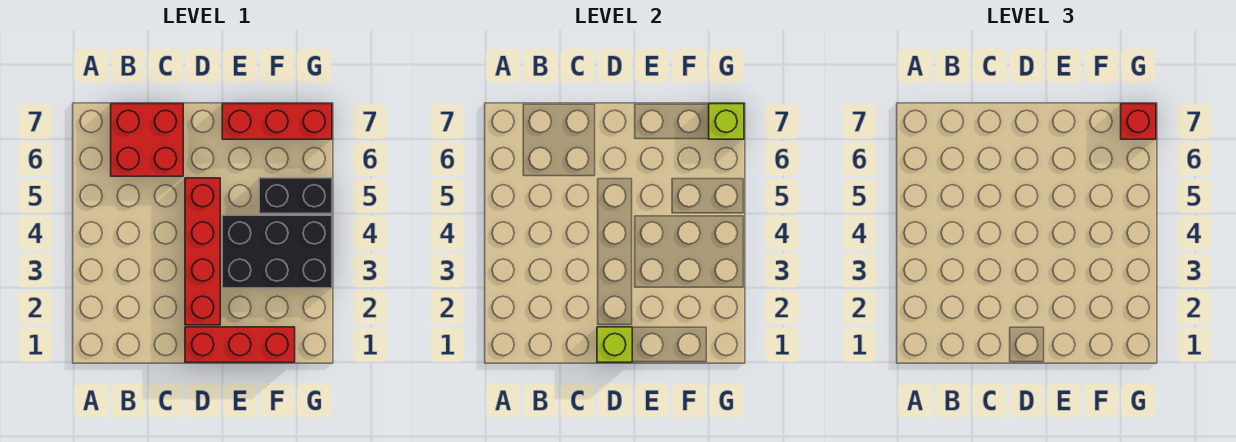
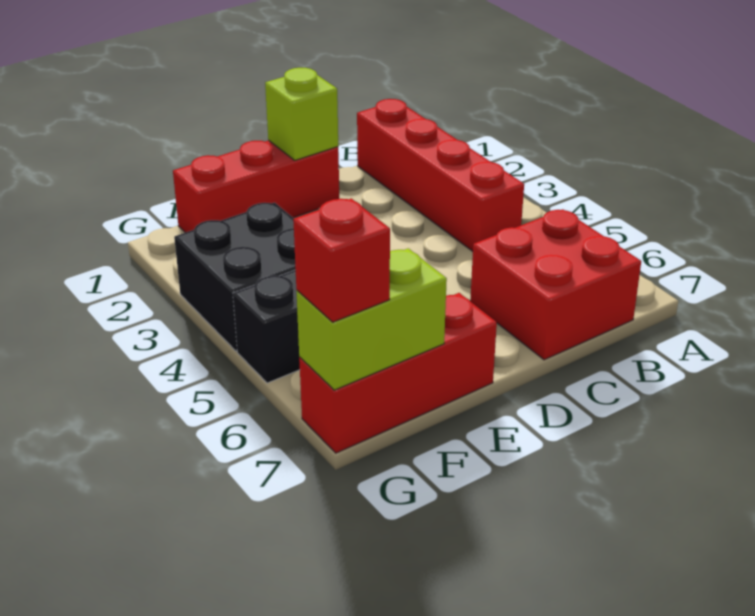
red 1x4 brick [185,178,220,325] -> red 1x4 brick moved to [357,99,524,251]
black 2x3 brick [222,215,332,288] -> black 2x2 brick [174,203,296,351]
lime 1x1 brick [709,104,744,139] -> lime 1x2 brick [296,248,447,390]

